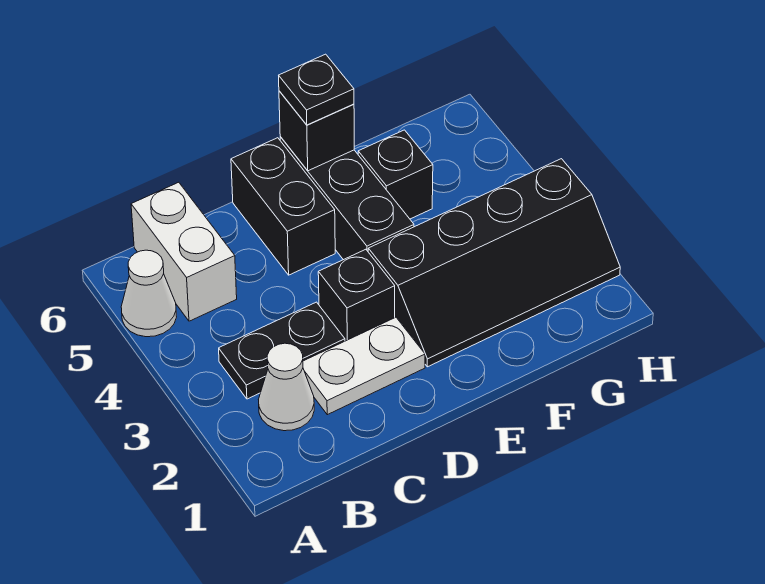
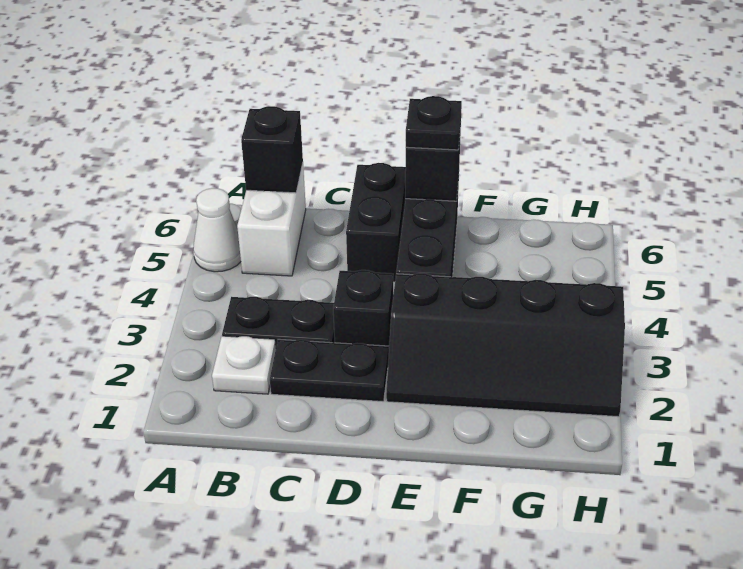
white 1x1 cone [258,343,314,431] -> white 1x1 plate [212,336,276,394]
white 1x2 plate [303,317,425,415] -> black 1x2 plate [270,339,389,402]
black 1x1 brick [358,130,433,219] -> black 1x1 brick moved to [241,106,303,193]

